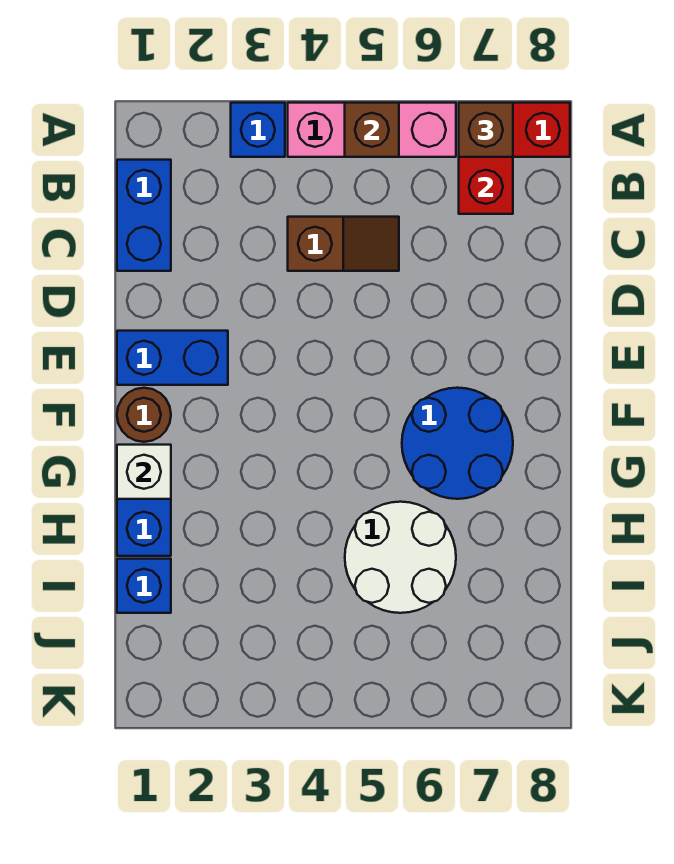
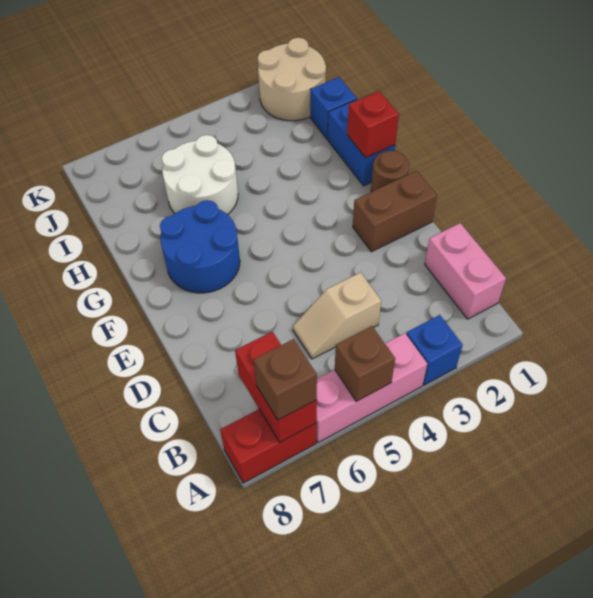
blue 1x2 brick [117,160,171,271] -> pink 1x2 brick [425,223,506,319]
brown 1x2 slope [288,217,399,271] -> tan 1x2 slope [293,273,381,359]
blue 1x2 brick [117,331,228,385] -> brown 1x2 brick [353,171,437,252]
white 1x1 brick [117,445,171,499] -> red 1x1 brick [347,91,399,158]
none -> tan 2x2 round brick [258,38,326,121]

